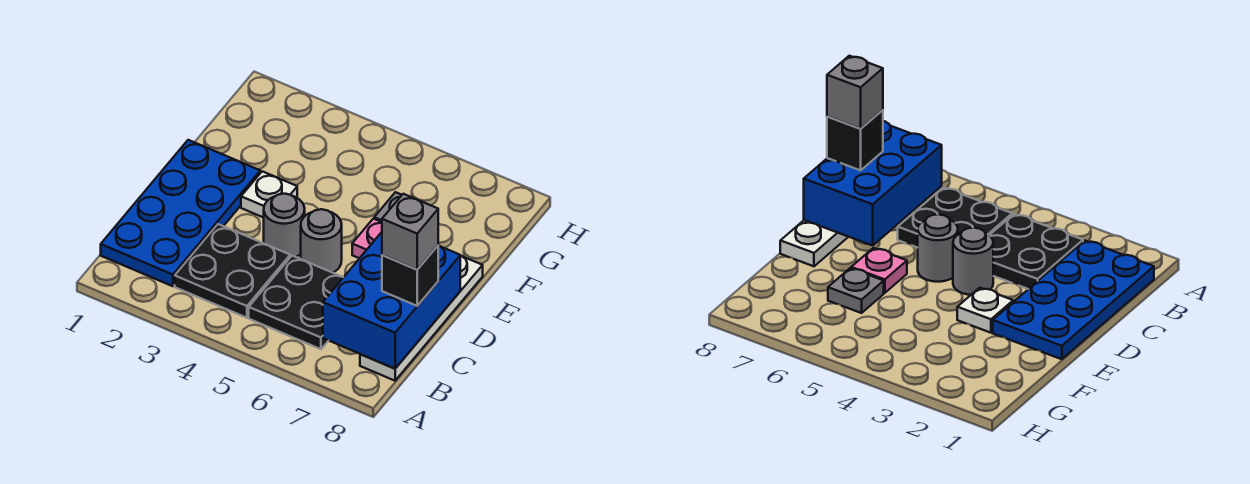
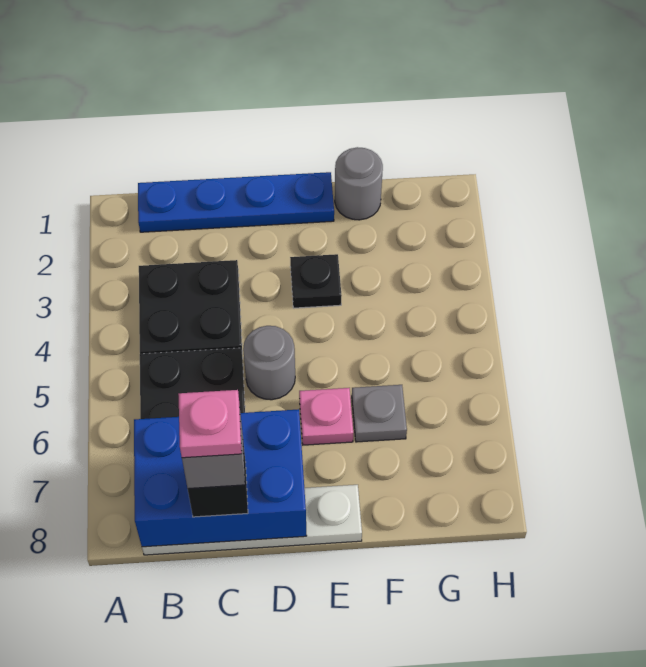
blue 2x4 plate [101,140,260,286] -> blue 1x4 plate [138,172,334,232]
none -> pink 1x1 plate [178,390,242,458]
grey 1x1 round brick [264,194,305,257] -> grey 1x1 round brick moved to [335,147,383,220]
white 1x1 plate [241,171,297,218] -> black 1x1 plate [290,254,342,308]

